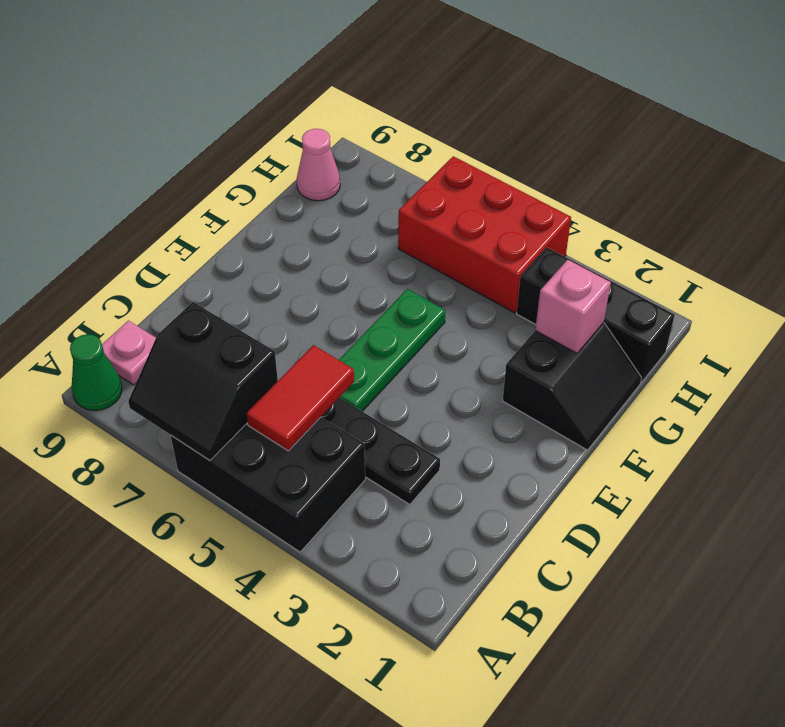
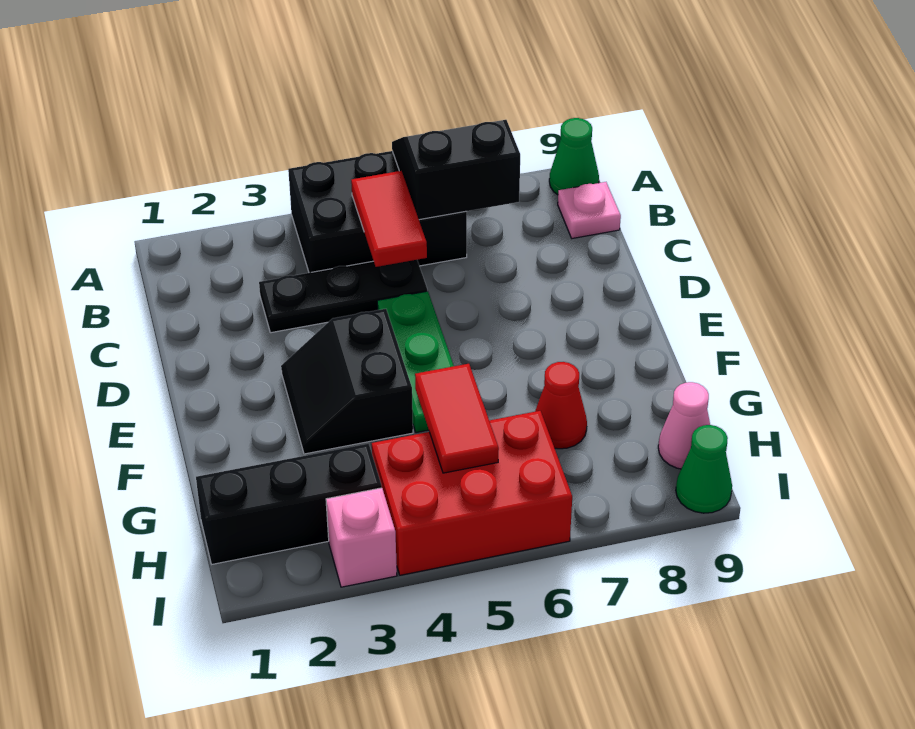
black 2x2 slope [503,323,642,450] -> black 2x2 slope moved to [281,309,413,454]
pink 1x1 brick [535,260,611,353] -> pink 1x1 brick moved to [326,488,397,587]
none -> red 1x2 tile [415,364,499,473]
none -> red 1x1 cone [535,362,587,449]
none -> green 1x1 cone [676,425,732,513]

